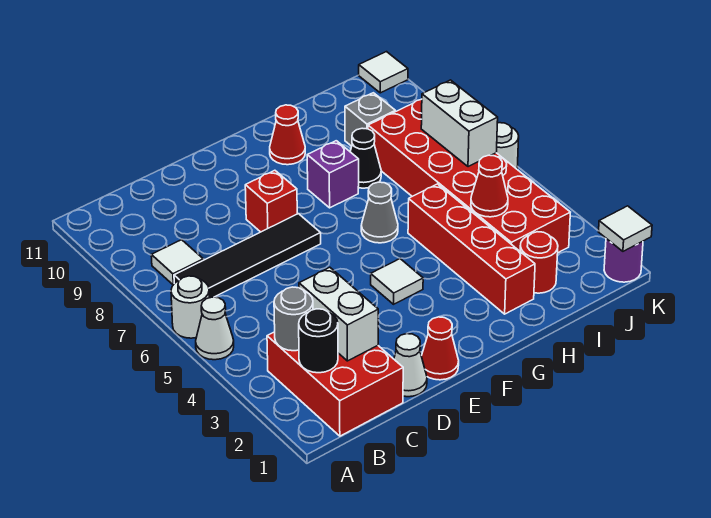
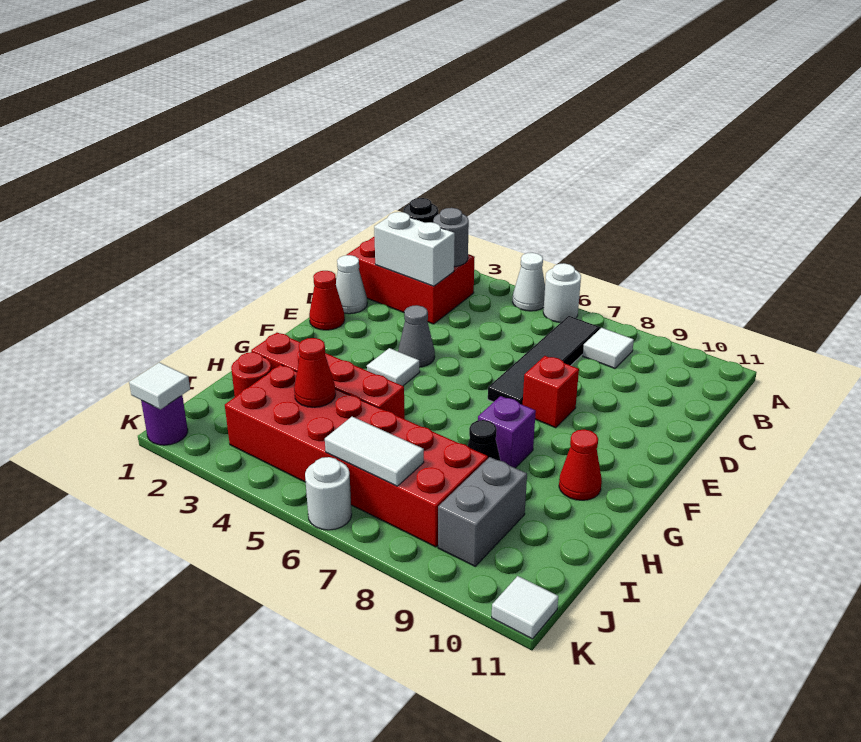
grey 1x1 cone [361,182,398,243] -> grey 1x1 cone moved to [398,305,435,367]
grey 1x1 brick [345,93,395,146] -> grey 1x2 brick [438,457,527,566]
white 1x2 brick [421,80,498,167] -> white 1x2 tile [325,417,424,486]

